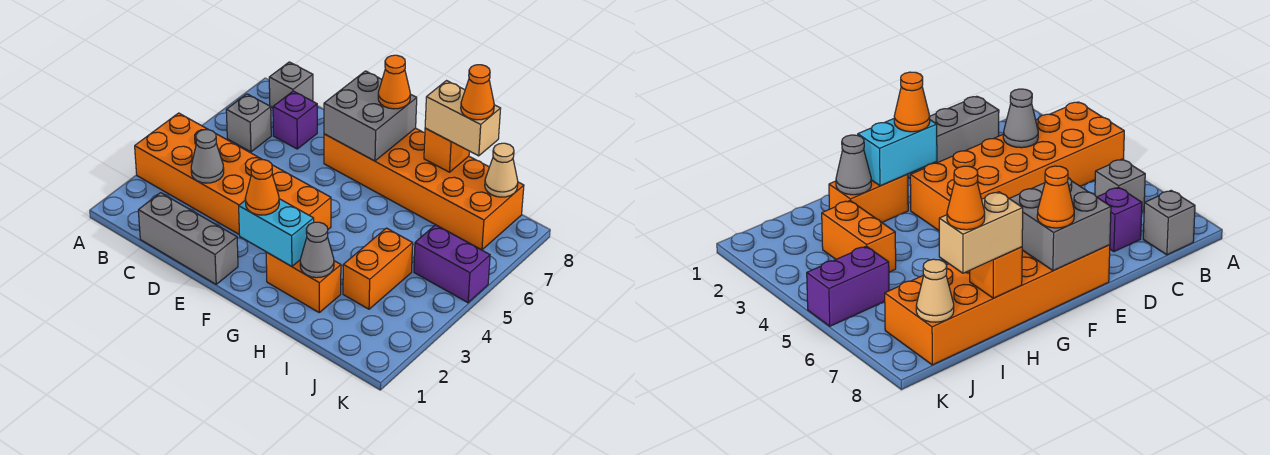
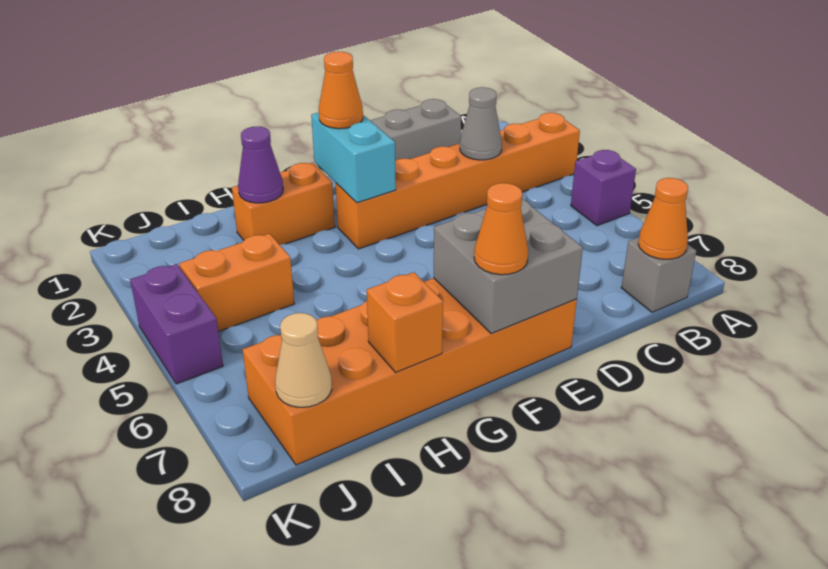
orange 2x6 brick [135,113,331,234] -> orange 1x6 brick [336,113,580,249]
grey 1x1 brick [226,94,271,152] -> none
purple 1x1 brick [273,91,317,149] -> purple 1x1 brick moved to [571,150,636,226]
cyan 1x2 brick [239,199,314,267] -> cyan 1x2 brick turned to [311,112,396,203]
grey 1x1 cone [300,222,334,278] -> purple 1x1 cone [238,127,283,203]
tan 1x2 brick [425,81,501,156] -> none
orange 1x2 brick [343,228,413,309] -> orange 1x2 brick turned to [179,234,294,332]
orange 1x1 cone [461,65,494,120] -> orange 1x1 cone moved to [638,178,688,259]
purple 1x2 brick [414,225,490,303] -> purple 1x2 brick turned to [130,264,223,384]

